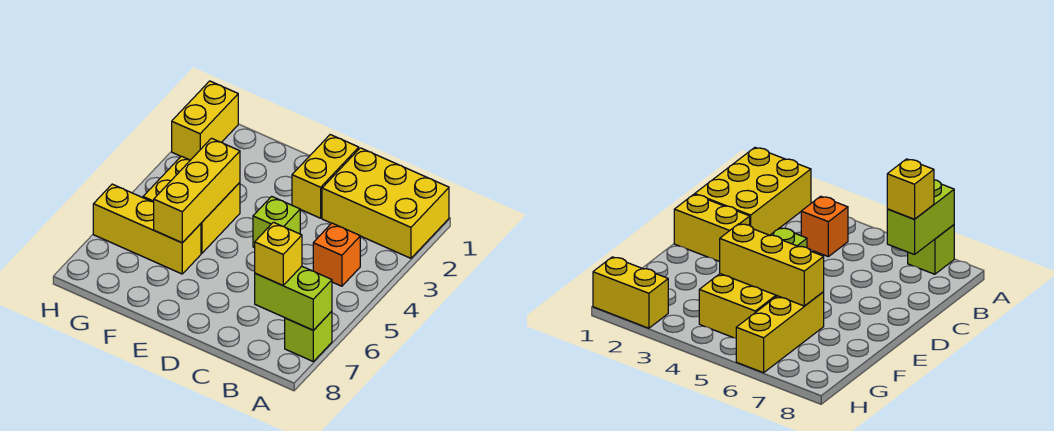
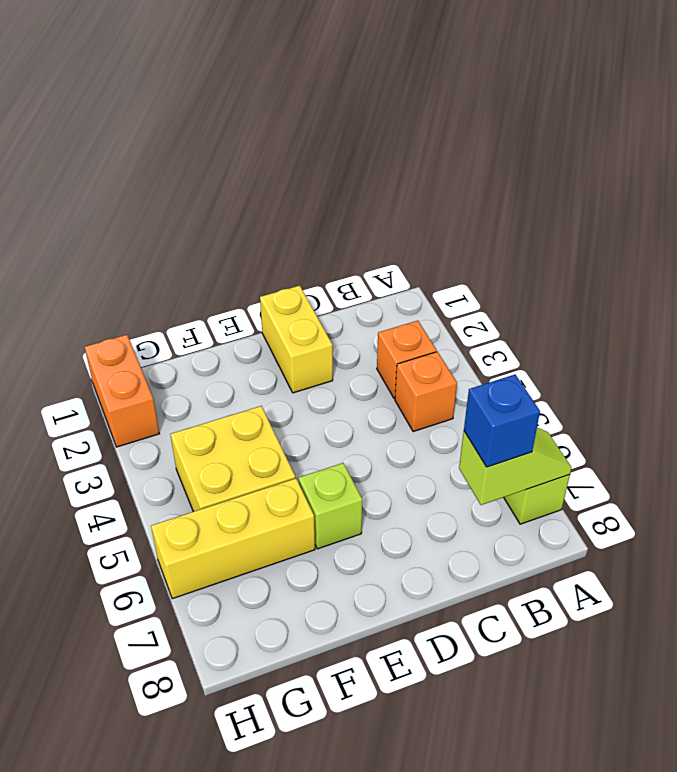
yellow 2x3 brick [322,148,449,258] -> none
lime 1x2 brick [255,266,332,330] -> lime 1x2 slope [459,428,572,505]
none -> orange 1x1 brick [377,321,437,399]
yellow 1x1 brick [255,222,302,285] -> blue 1x1 brick [464,375,540,467]
lime 1x1 brick [253,196,300,248] -> lime 1x1 brick moved to [299,463,362,549]
yellow 1x3 brick [154,138,240,243] -> none
yellow 1x2 brick [172,81,238,160] -> orange 1x2 brick [85,335,159,447]

